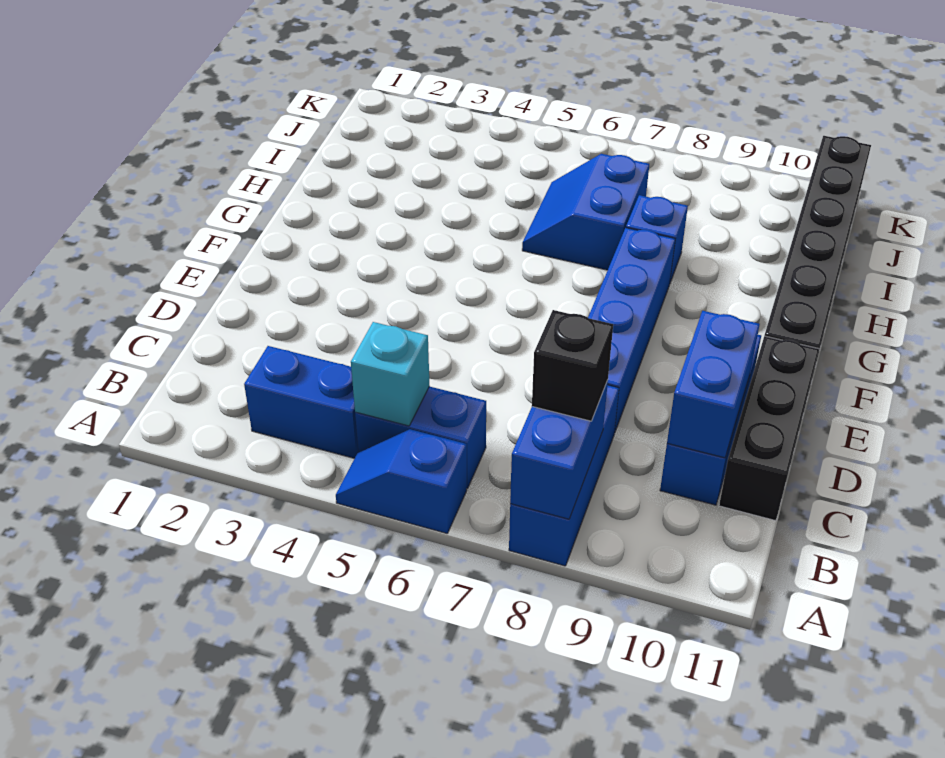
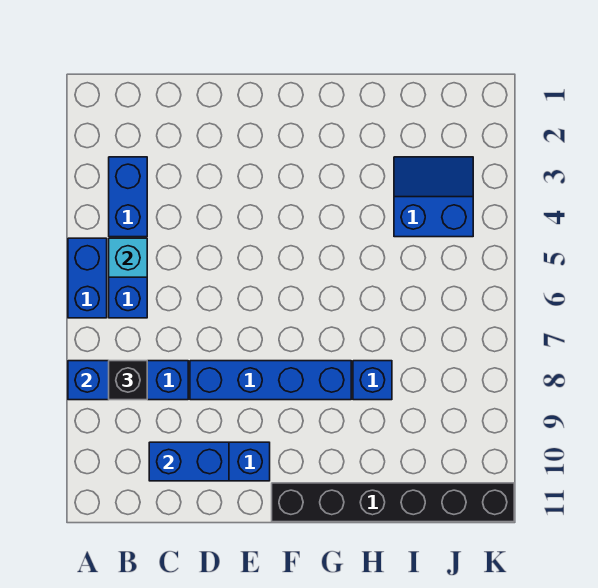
blue 1x2 slope [336,429,467,533] -> blue 1x2 brick [68,238,107,318]
black 1x3 brick [719,336,819,521] -> none
blue 2x2 slope [522,154,649,270] -> blue 2x2 slope moved to [394,157,473,237]

